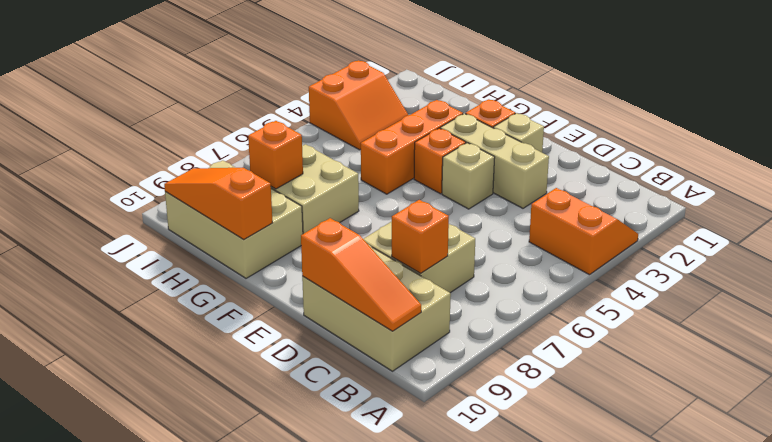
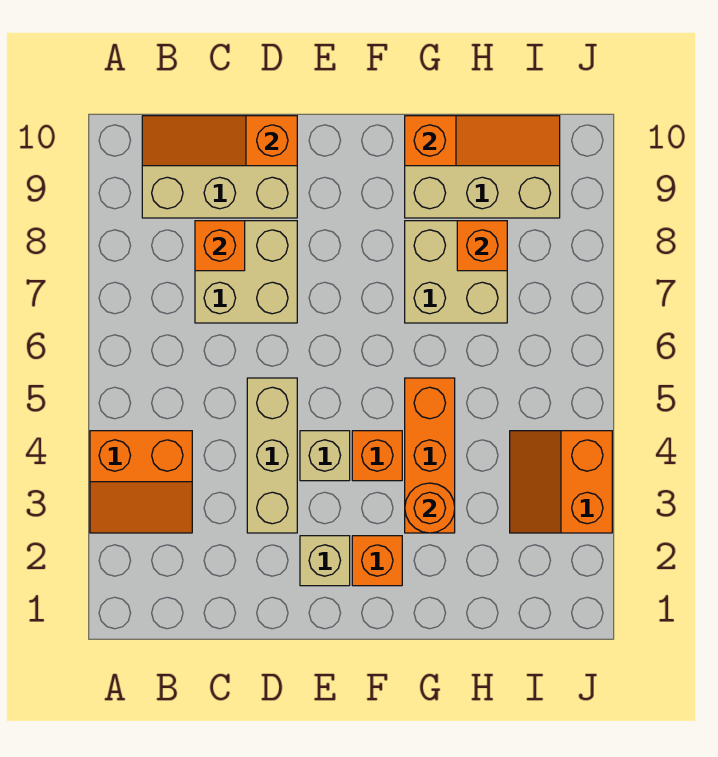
tan 1x3 brick [440,114,549,208] -> tan 1x3 brick turned to [247,378,297,533]
none -> orange 1x1 round brick [405,483,455,533]

